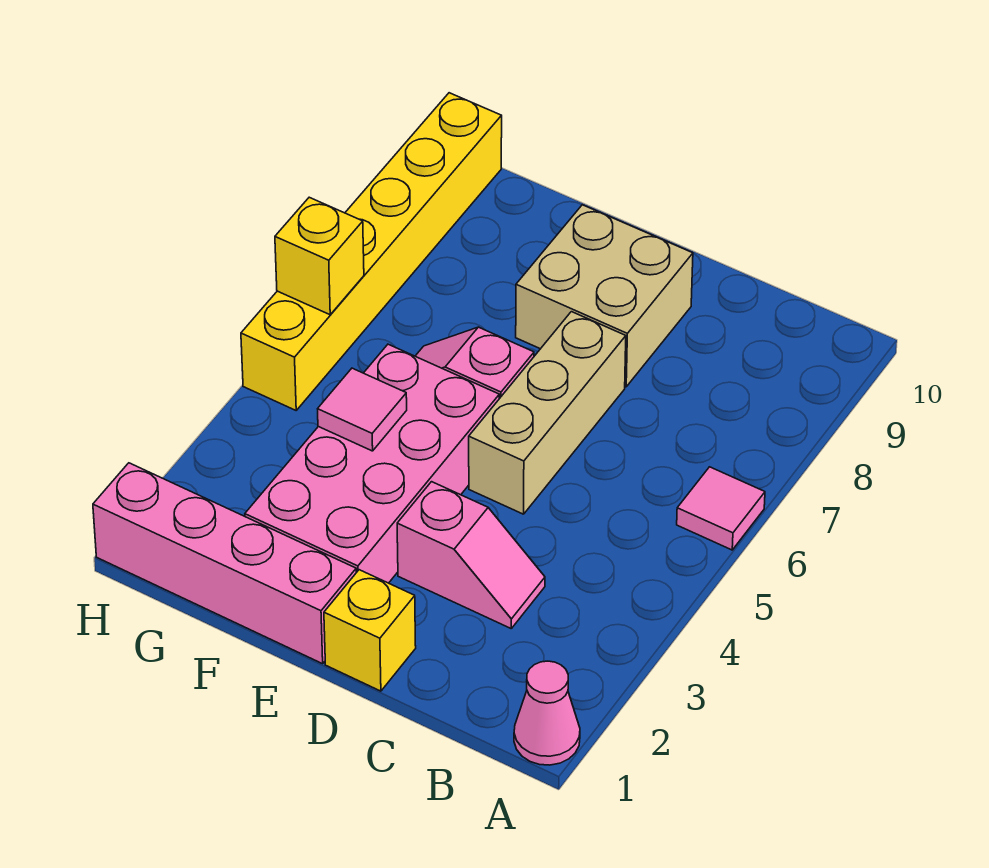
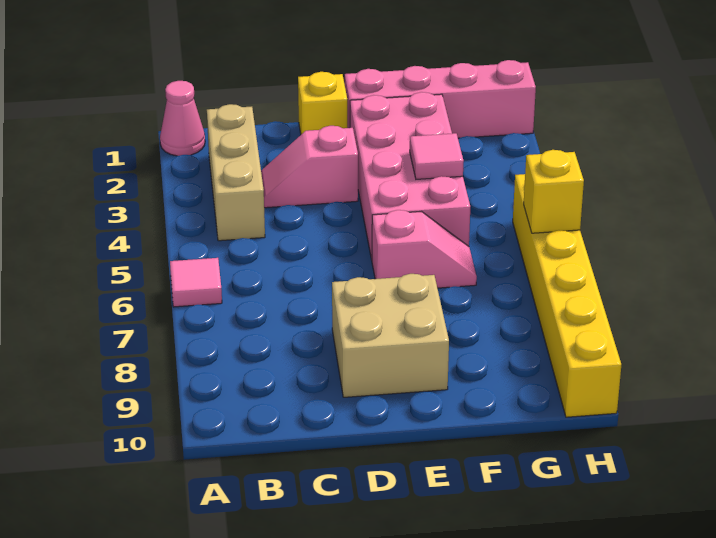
tan 1x3 brick [469,312,626,514] -> tan 1x3 brick moved to [207,104,265,241]

